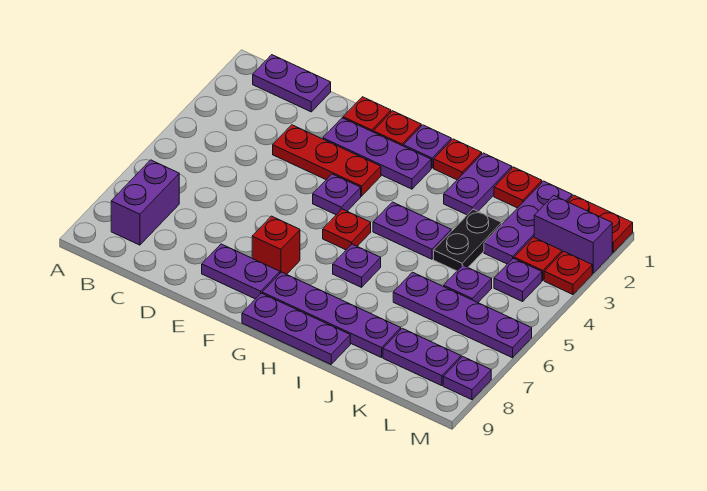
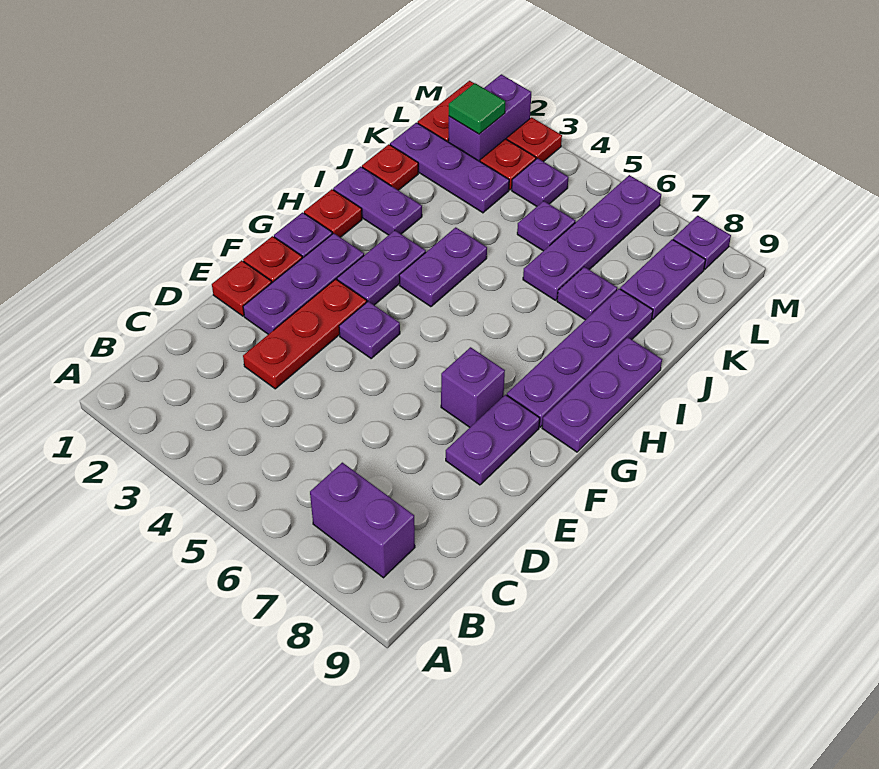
purple 1x2 plate [253,55,331,112] -> purple 1x2 plate moved to [337,230,426,305]
red 1x1 brick [252,216,300,274] -> purple 1x1 brick [441,347,505,427]
red 1x1 plate [323,209,371,250] -> none
purple 1x1 plate [333,244,381,287] -> purple 1x1 plate moved to [557,267,617,320]
black 1x2 plate [434,209,502,271] -> none
none -> green 1x1 tile [449,83,505,134]

